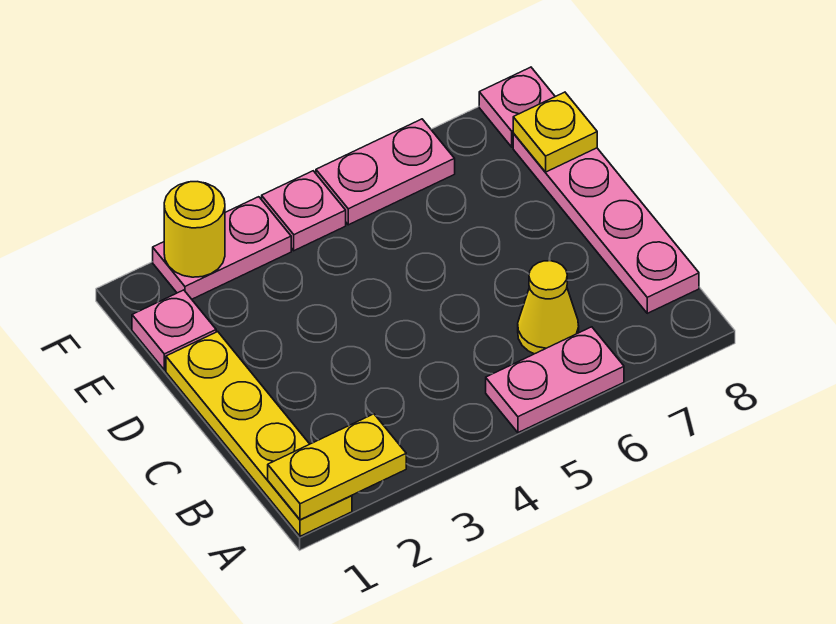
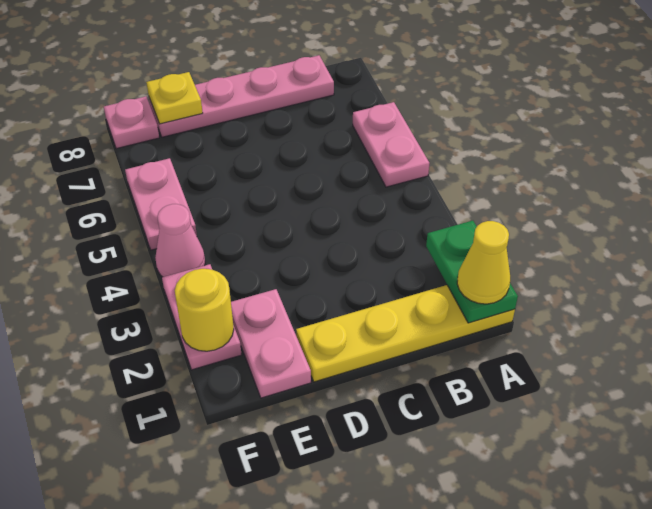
yellow 1x2 plate [268,414,406,520] -> green 1x2 plate [426,221,518,323]
yellow 1x1 cone [518,261,579,354] -> yellow 1x1 cone moved to [457,221,510,304]
pink 1x1 plate [132,290,216,370] -> pink 1x2 plate [231,289,311,398]
pink 1x1 plate [262,171,346,251] -> pink 1x1 cone [155,204,205,277]

